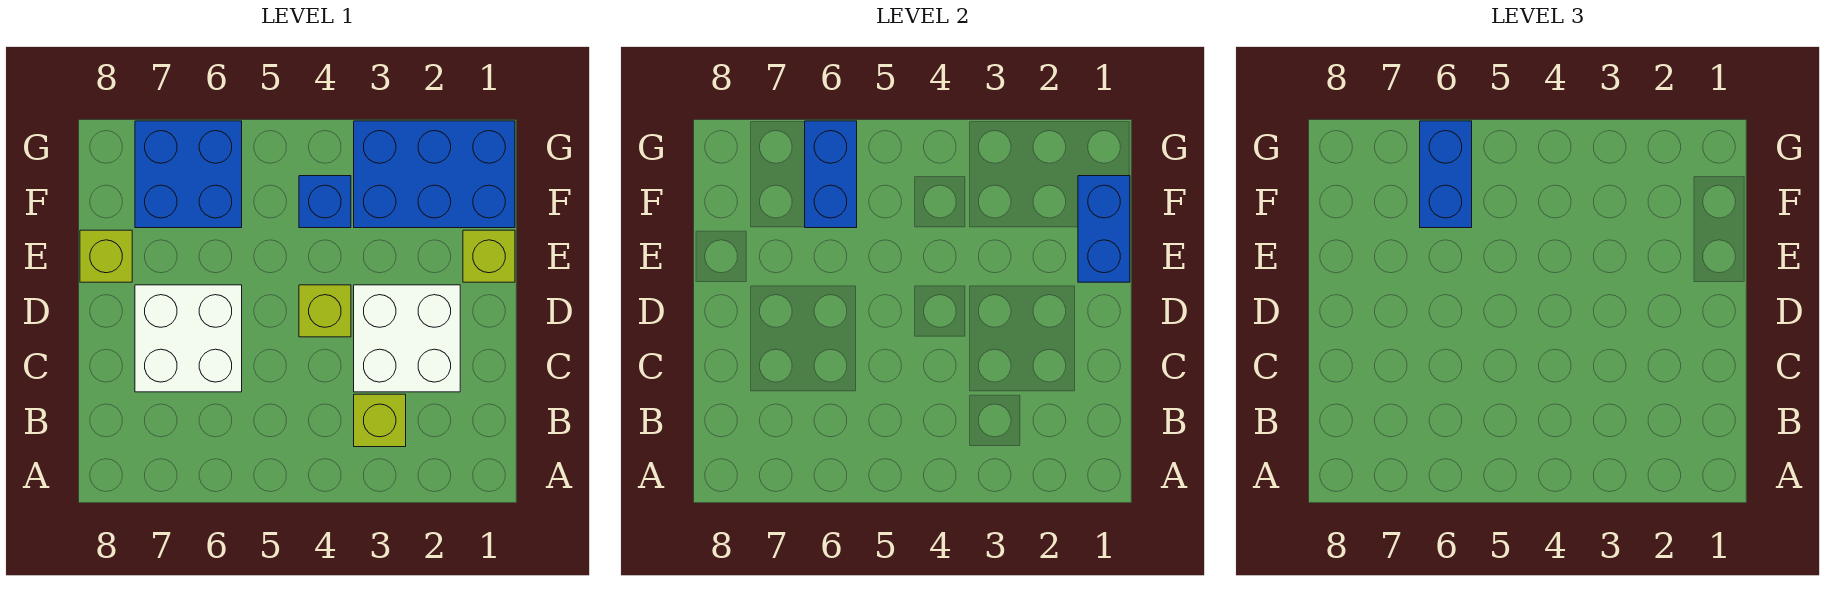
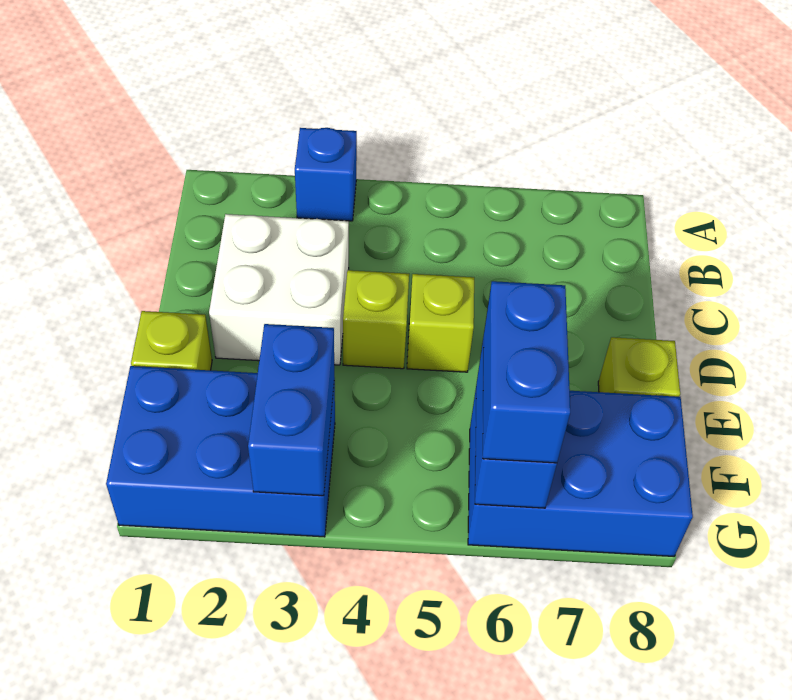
lime 1x1 brick [354,394,406,447] -> lime 1x1 brick moved to [407,274,474,372]
white 2x2 brick [135,285,242,392] -> none
blue 1x2 brick [1078,176,1130,282] -> blue 1x2 brick moved to [248,324,334,496]
blue 1x1 brick [299,176,351,228] -> blue 1x1 brick moved to [295,128,357,221]
blue 2x2 brick [135,121,242,228] -> blue 2x3 brick [468,390,693,556]

